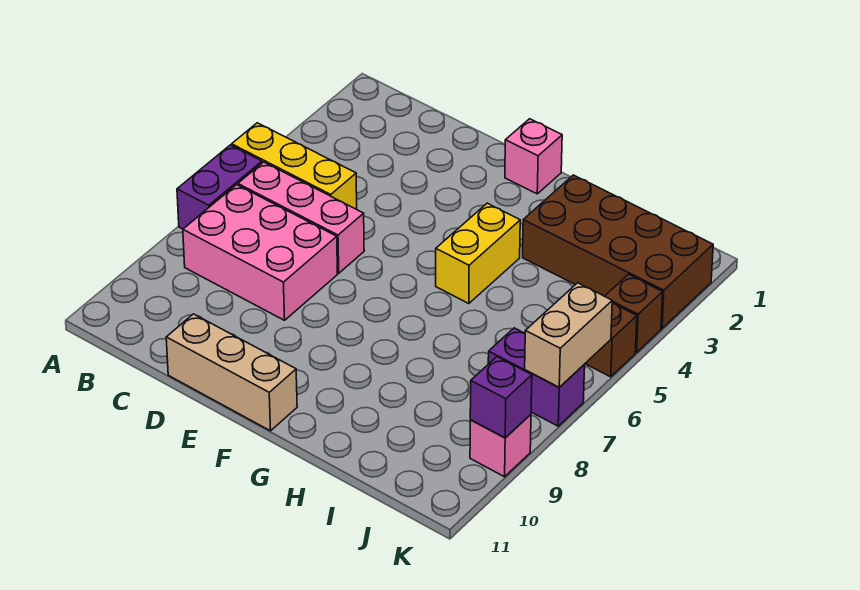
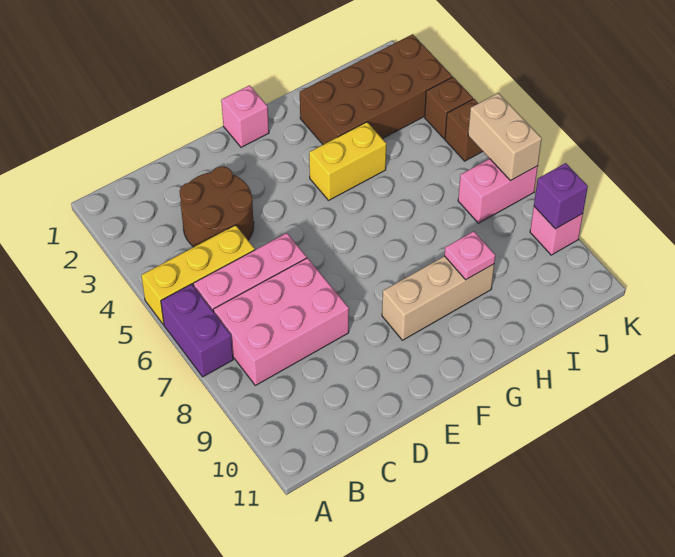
none -> brown 2x2 round brick [179,166,254,247]
tan 1x3 brick [166,314,297,431] -> tan 1x3 brick moved to [382,256,494,340]
yellow 1x2 brick [436,203,520,304] -> yellow 1x2 brick turned to [309,122,386,200]
none -> pink 1x1 plate [444,231,495,280]
purple 1x2 brick [488,328,585,426] -> pink 1x2 brick [458,159,538,223]

